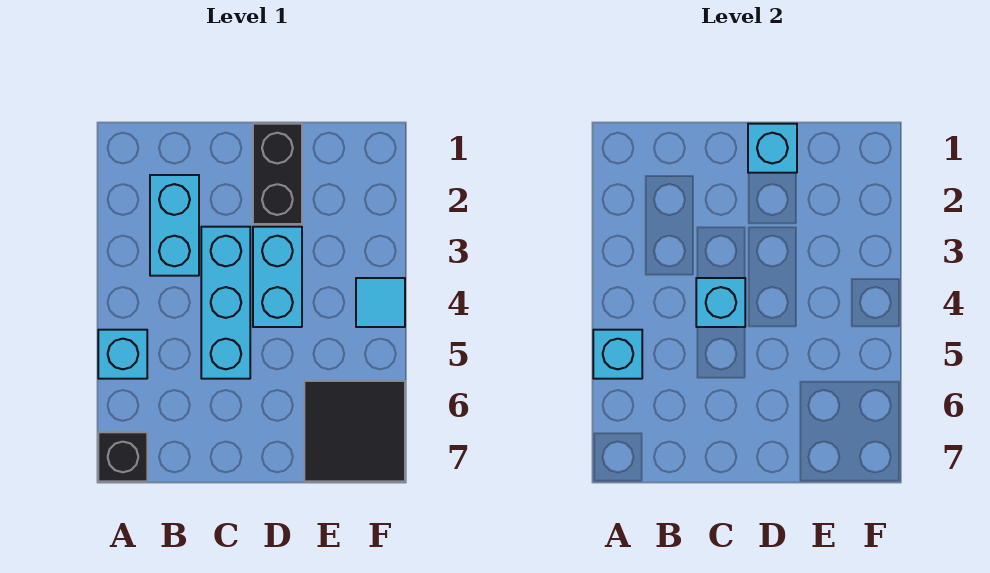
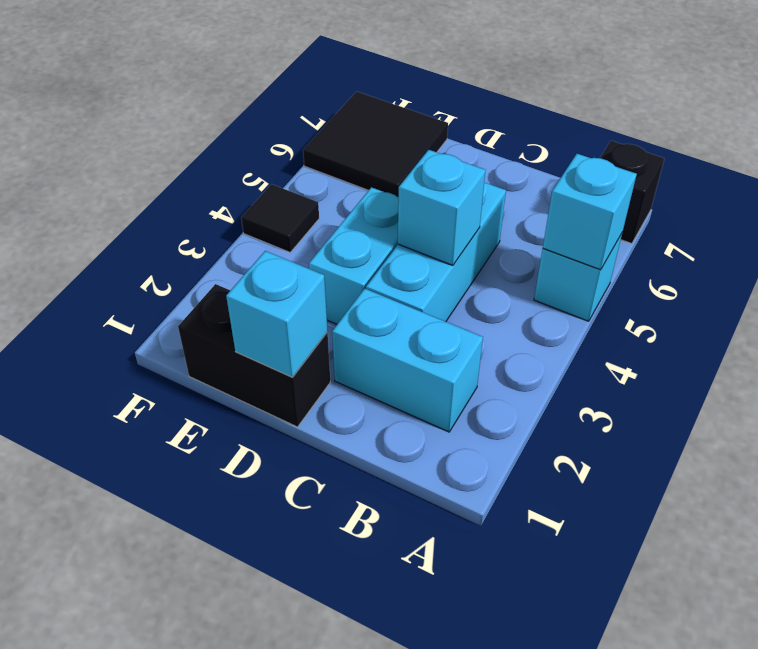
cyan 1x2 brick [150,175,199,276] -> cyan 1x2 brick turned to [332,289,483,432]
black 1x2 brick [253,124,302,224] -> black 1x2 brick turned to [178,284,330,427]
cyan 1x1 tile [356,278,405,327] -> black 1x1 tile [241,184,319,252]

